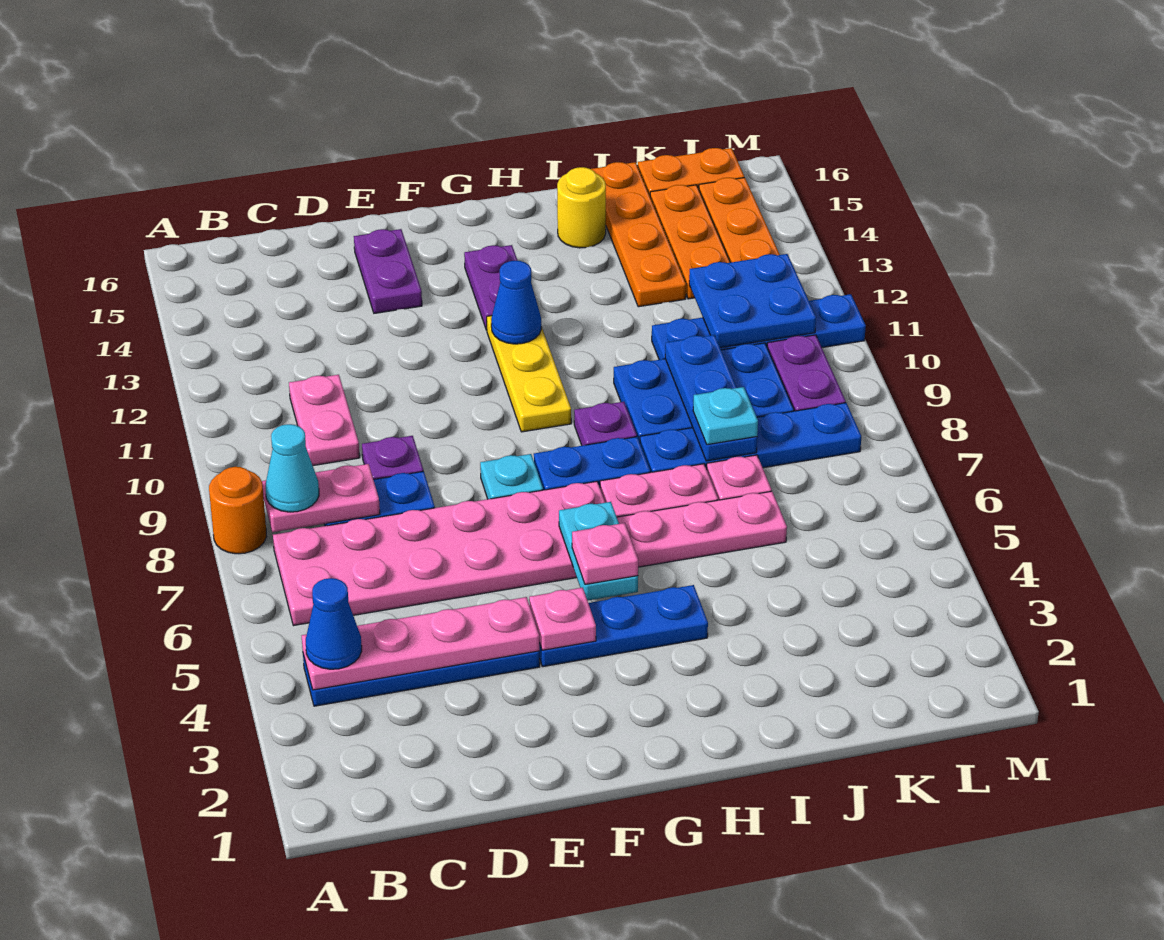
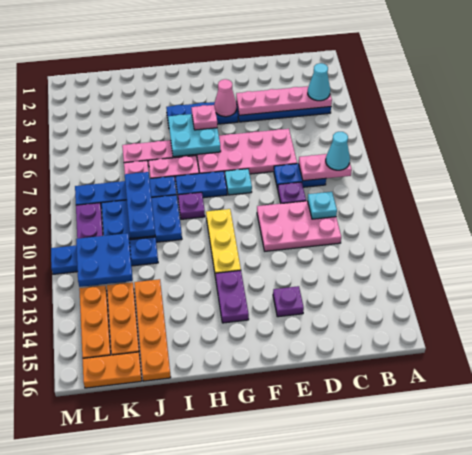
orange 1x1 round brick [209,467,266,554] -> none
blue 1x1 cone [306,578,362,669] -> cyan 1x1 cone [308,63,330,101]
pink 2x6 plate [273,481,605,626] -> pink 2x4 plate [197,129,297,175]
pink 1x2 plate [289,375,360,466] -> pink 2x3 plate [257,201,341,251]
purple 1x2 plate [354,229,422,313] -> purple 1x1 plate [273,286,304,317]
pink 1x1 plate [529,588,596,650] -> pink 1x1 cone [214,79,237,117]
cyan 1x2 plate [559,502,638,601] -> cyan 2x2 plate [168,114,221,157]
blue 1x1 cone [491,261,541,344] -> none
yellow 1x1 round brick [557,167,606,248] -> none
cyan 1x1 plate [693,387,758,445] -> cyan 1x1 plate moved to [308,192,337,219]

